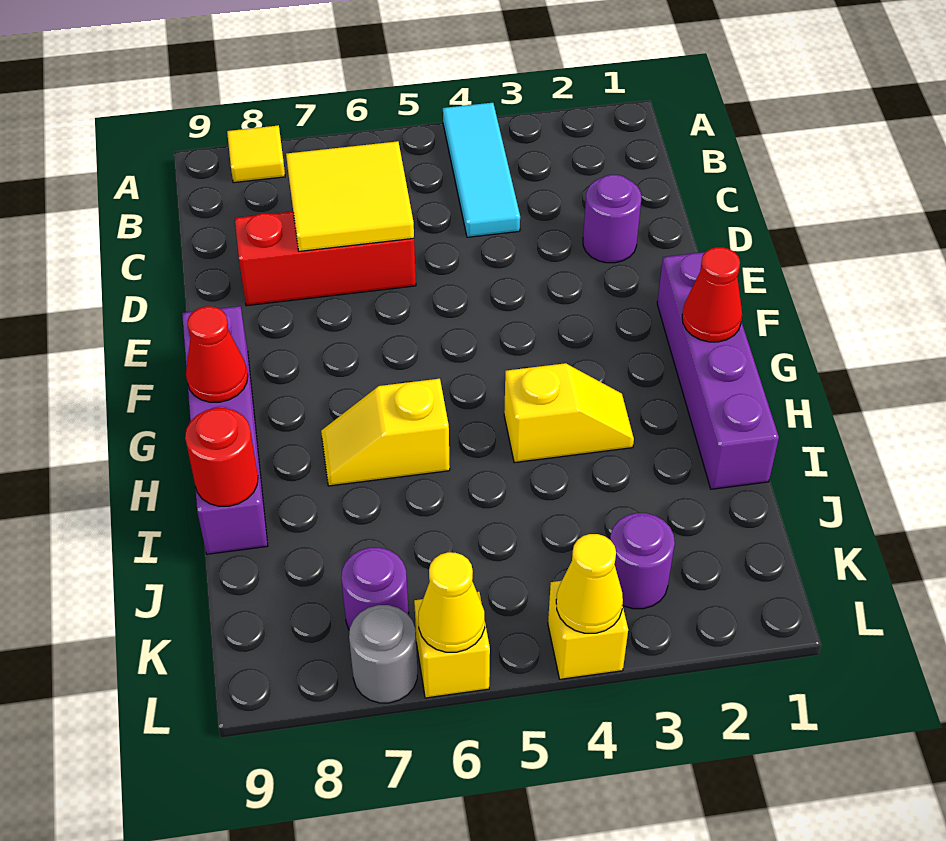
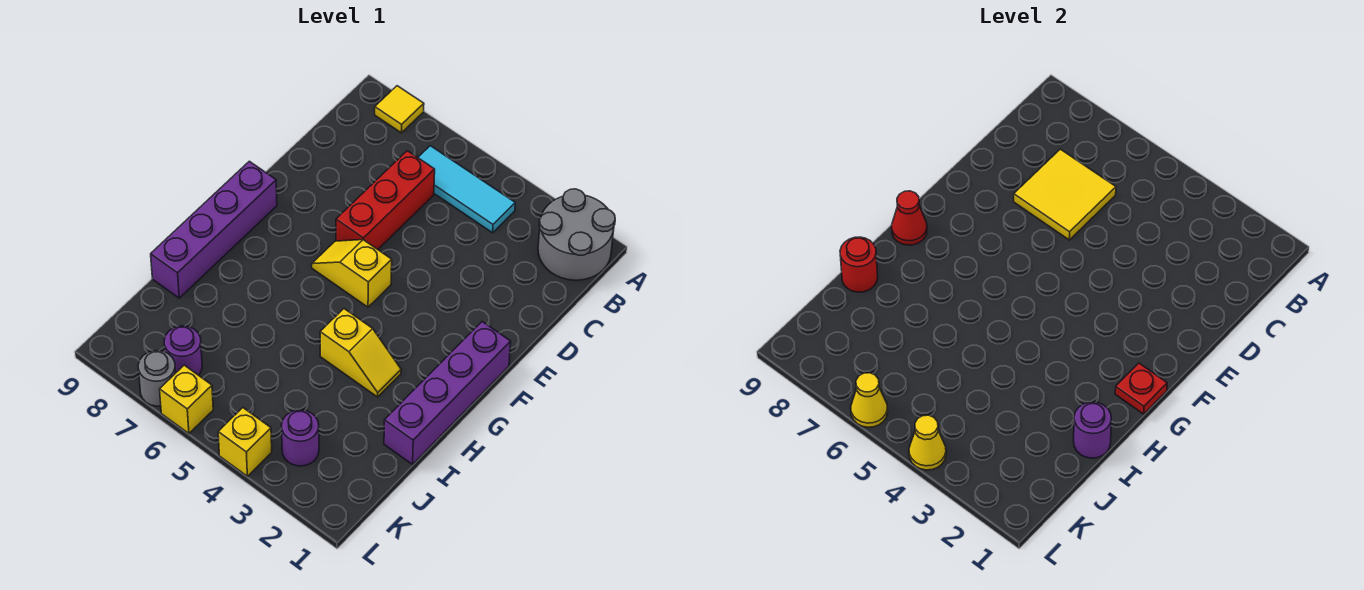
none -> grey 2x2 round brick [538,189,615,280]
cyan 1x3 tile [443,103,520,237] -> cyan 1x3 tile turned to [418,146,515,233]
purple 1x1 round brick [583,175,641,263] -> purple 1x1 round brick moved to [1074,402,1111,458]
red 1x3 brick [235,211,416,306] -> red 1x3 brick turned to [336,151,435,249]
red 1x1 cone [682,247,742,342] -> red 1x1 plate [1115,363,1167,414]
yellow 1x2 slope [321,379,450,486] -> yellow 1x2 slope moved to [312,240,392,307]

